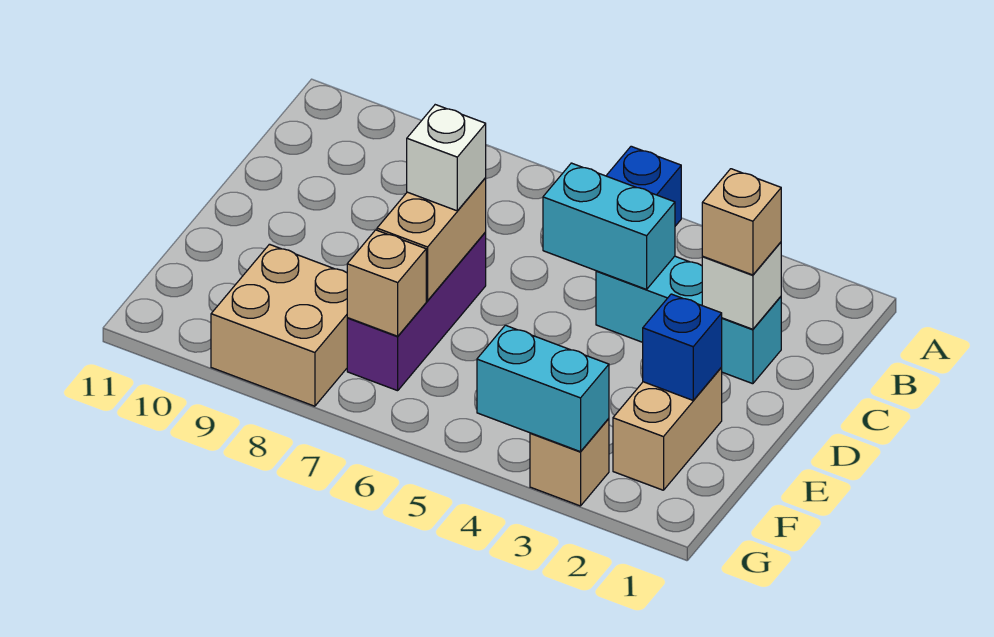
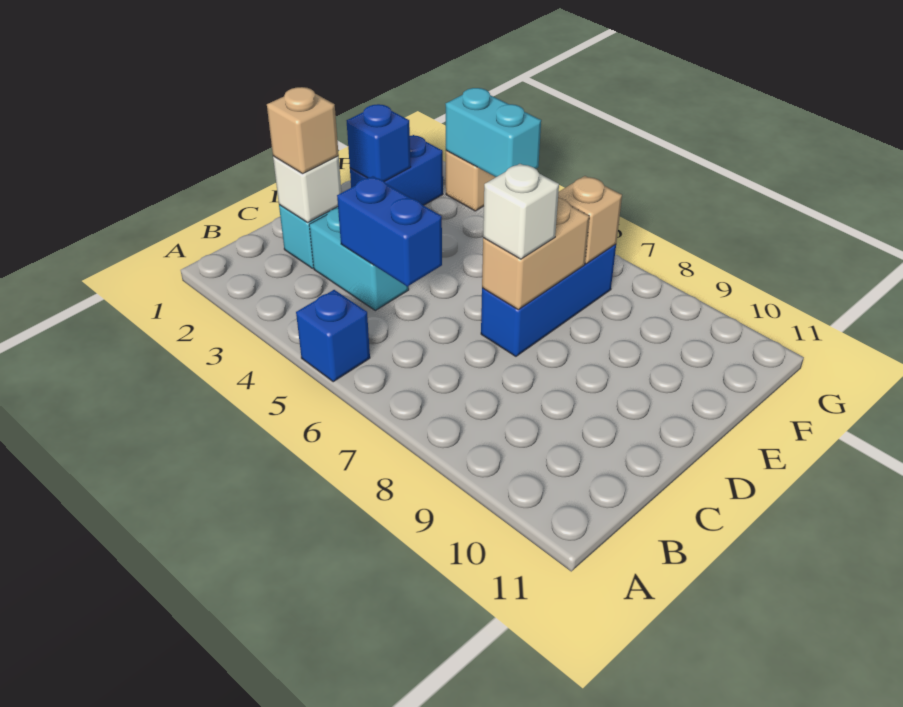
cyan 1x2 brick [543,163,675,289] -> blue 1x2 brick [337,176,442,286]
purple 1x3 brick [347,232,486,391] -> blue 1x3 brick [481,244,616,356]
tan 1x2 brick [613,368,722,490] -> blue 1x2 brick [350,135,443,205]
tan 2x2 brick [211,244,347,406] -> none

